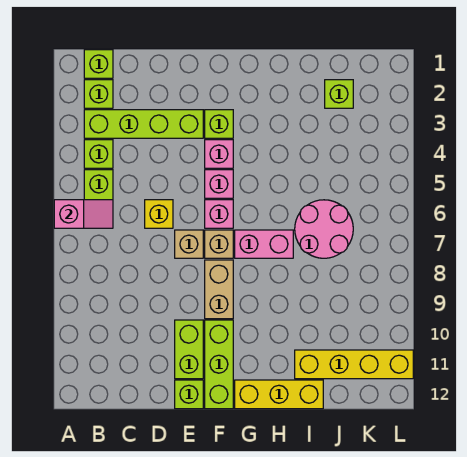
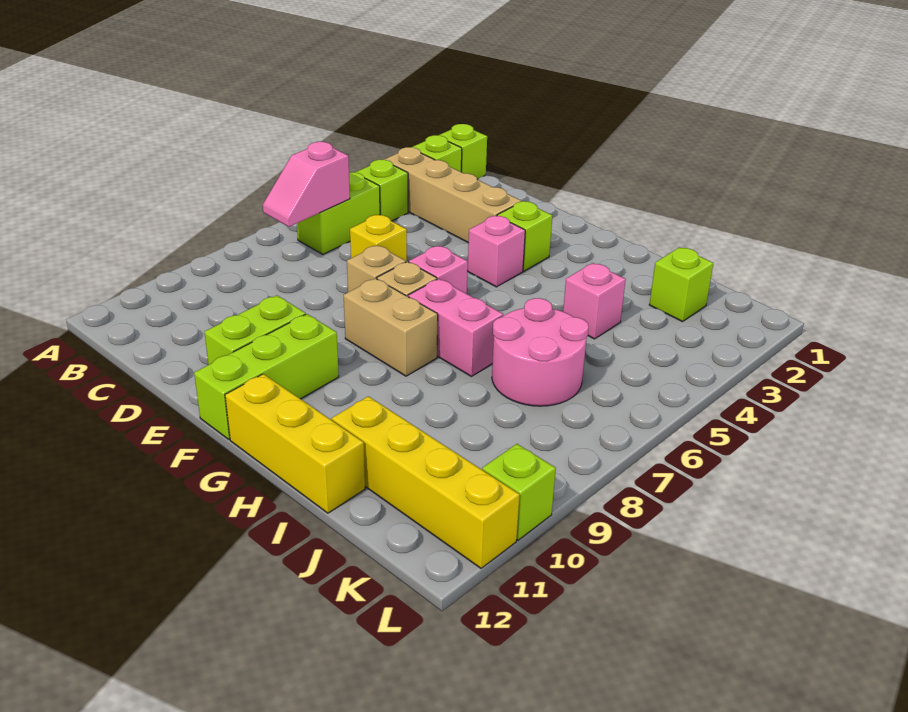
pink 1x2 slope [54,200,113,228] -> pink 1x2 slope turned to [263,142,350,227]
lime 1x4 brick [84,110,203,138] -> tan 1x4 brick [384,147,521,243]
lime 1x1 brick [175,380,203,409] -> lime 1x1 brick moved to [482,444,556,540]
pink 1x1 brick [205,170,233,198] -> pink 1x1 brick moved to [563,263,626,339]
tan 1x2 brick [205,260,233,319] -> tan 1x2 brick turned to [344,278,438,376]

